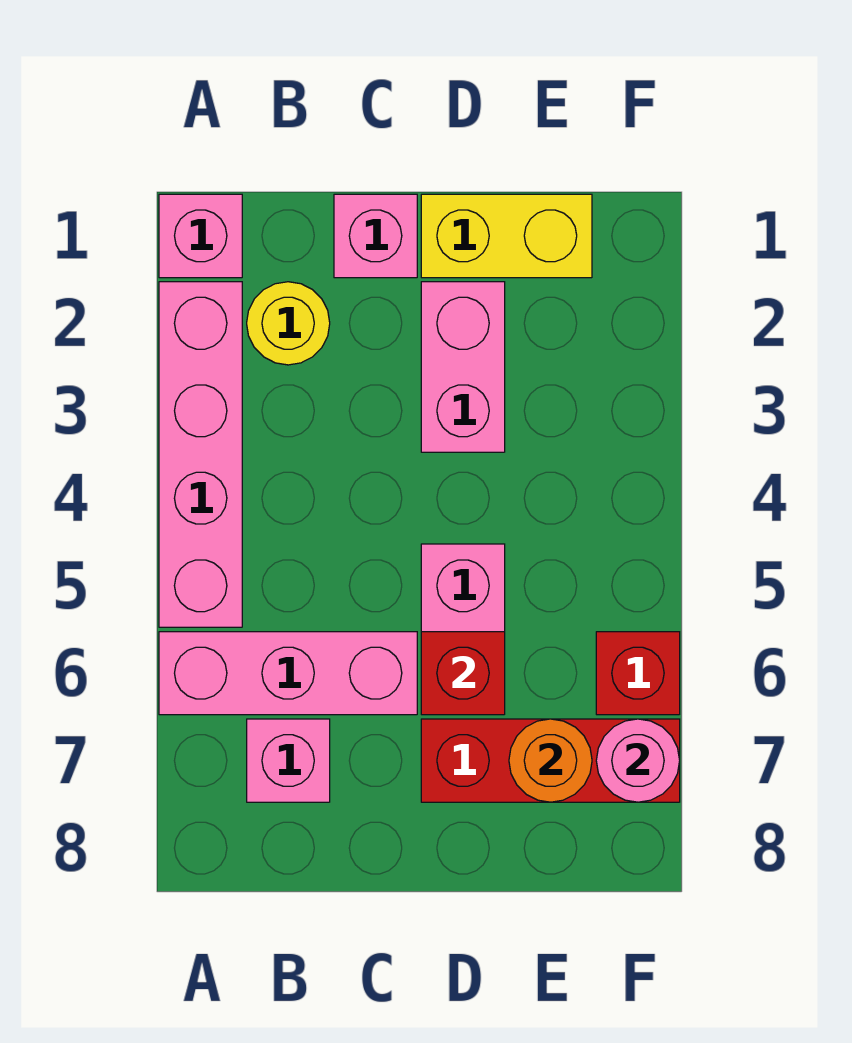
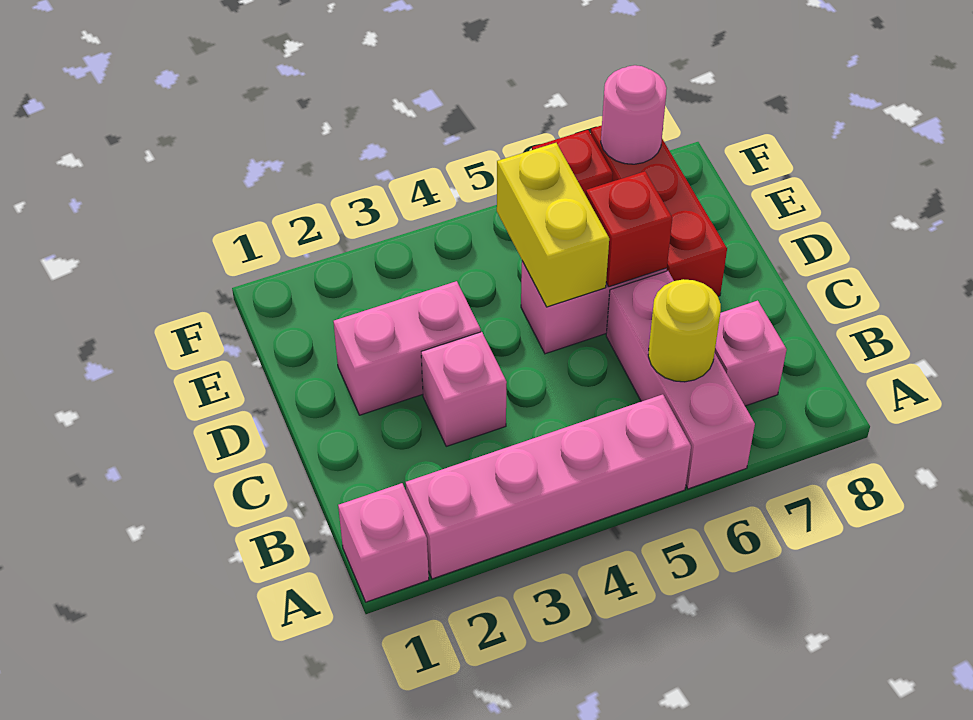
yellow 1x1 round brick [247,282,330,365] -> yellow 1x1 round brick moved to [648,279,721,382]
pink 1x1 brick [334,194,417,278] -> pink 1x1 brick moved to [421,332,507,446]
yellow 1x2 brick [421,194,592,278] -> yellow 1x2 brick moved to [497,143,609,307]
orange 1x1 round brick [509,719,592,802] -> none

